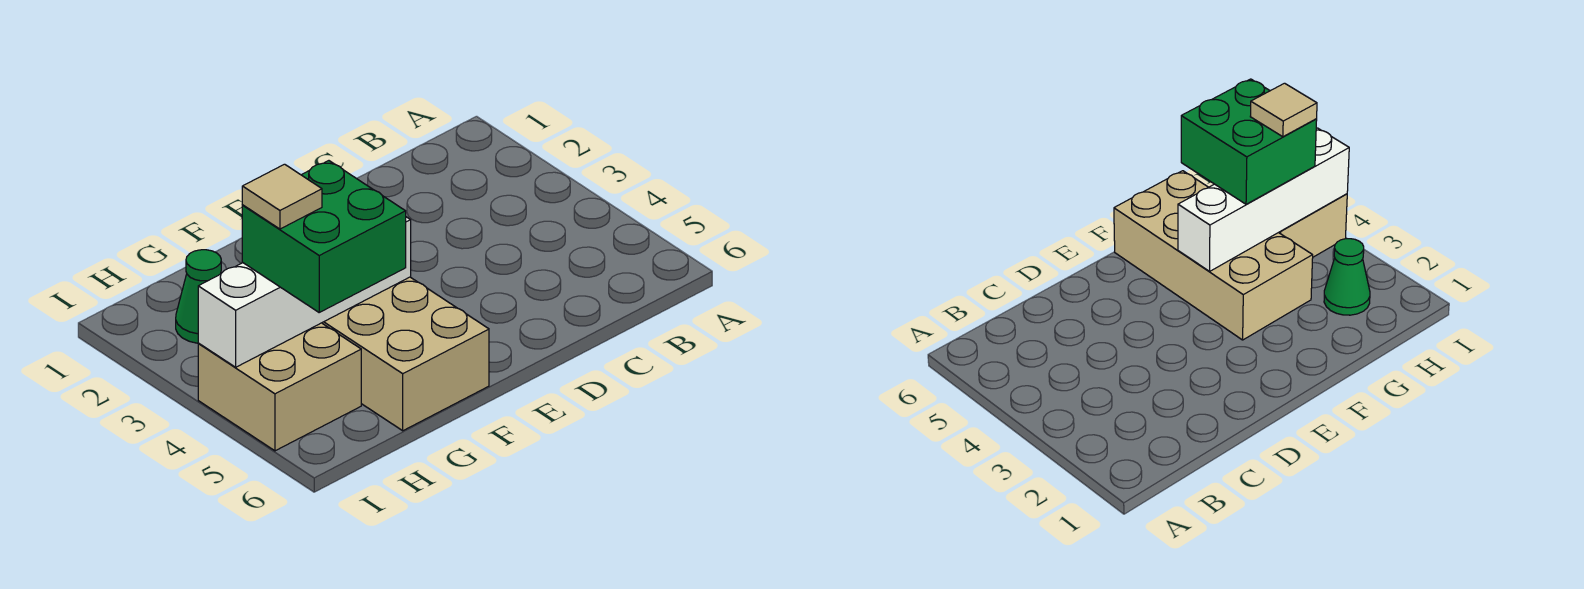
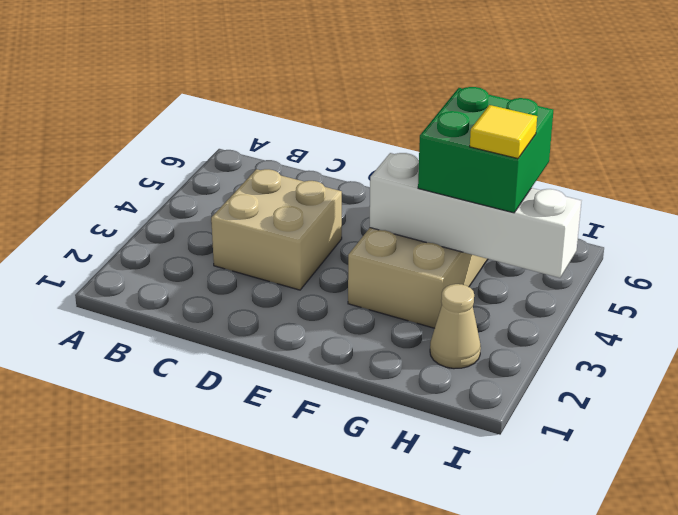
green 1x1 cone [176,250,221,343] -> tan 1x1 cone [430,284,481,369]
tan 2x2 brick [198,323,361,451] -> tan 2x2 brick moved to [211,169,342,290]
tan 1x1 tile [242,164,322,229] -> yellow 1x1 tile [470,105,537,159]

